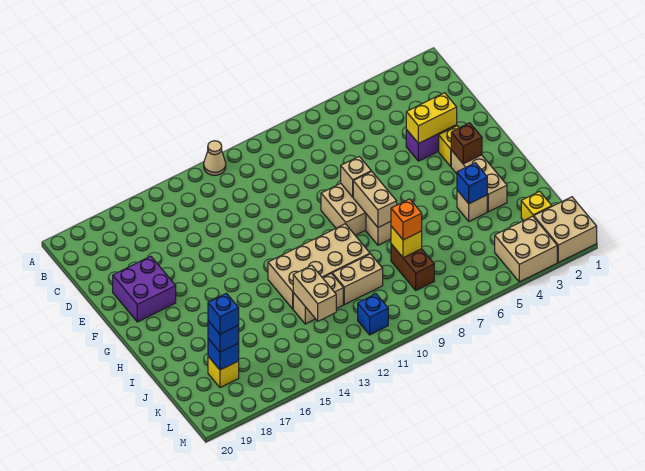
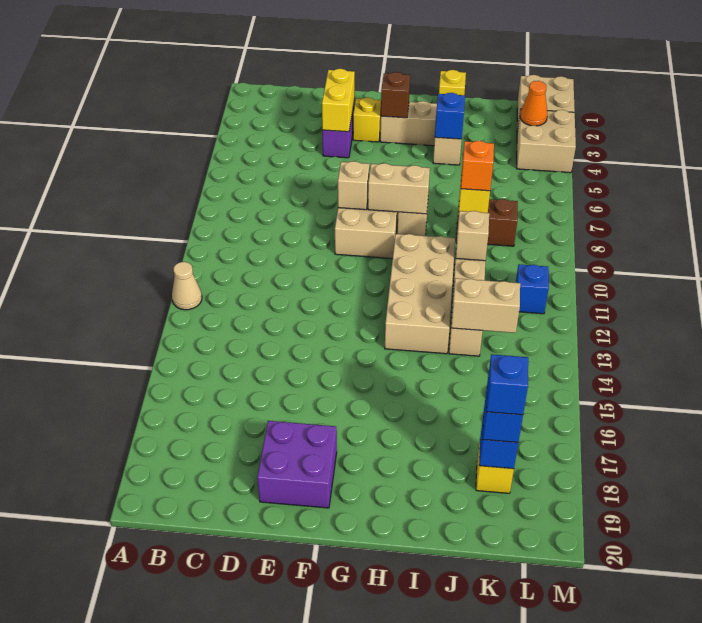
none -> tan 1x1 brick [456,211,489,261]
yellow 1x1 brick [521,191,552,221] -> yellow 1x1 brick moved to [439,70,466,95]
none -> orange 1x1 cone [520,81,548,126]

